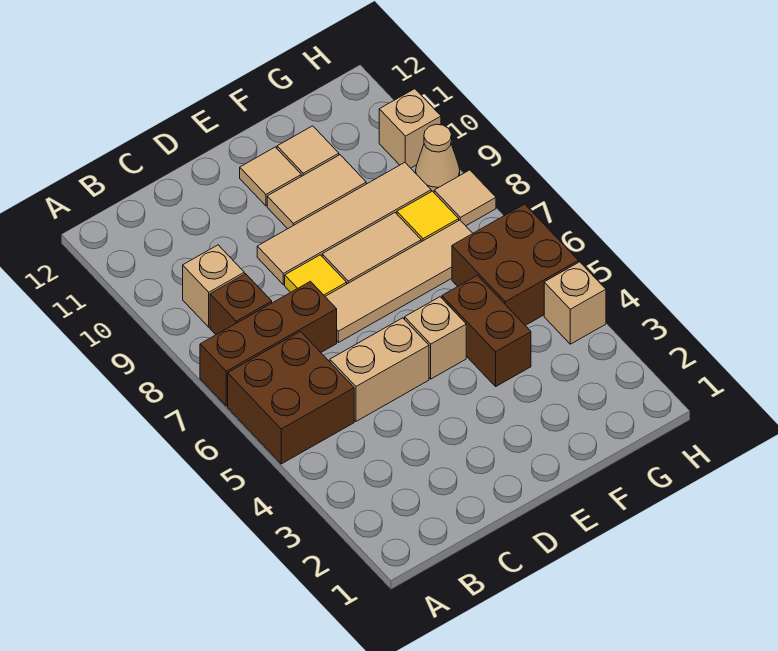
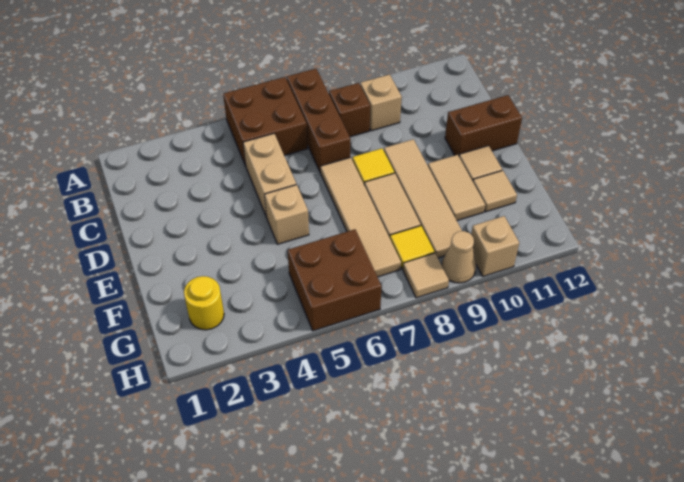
brown 1x2 brick [442,276,531,386] -> brown 1x2 brick moved to [445,95,522,156]
none -> yellow 1x1 round brick [184,276,224,330]
tan 1x1 brick [544,262,606,344] -> none

